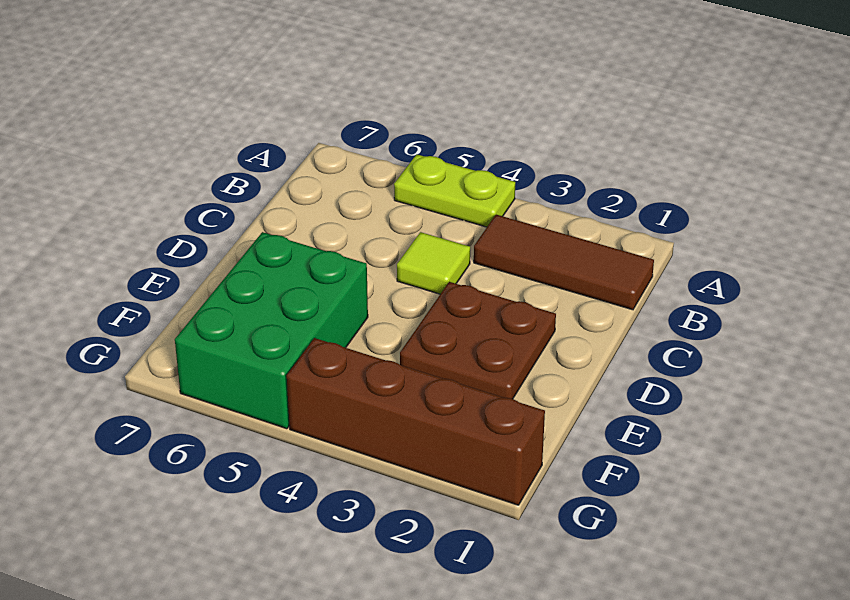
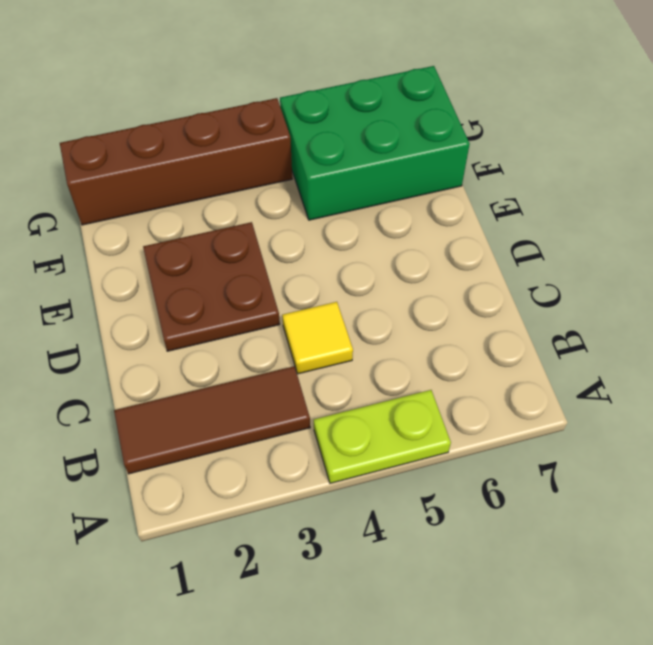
lime 1x1 tile [397,232,470,294] -> yellow 1x1 tile [282,302,353,374]
green 2x3 brick [175,232,368,429] -> green 2x3 brick turned to [280,66,470,220]

